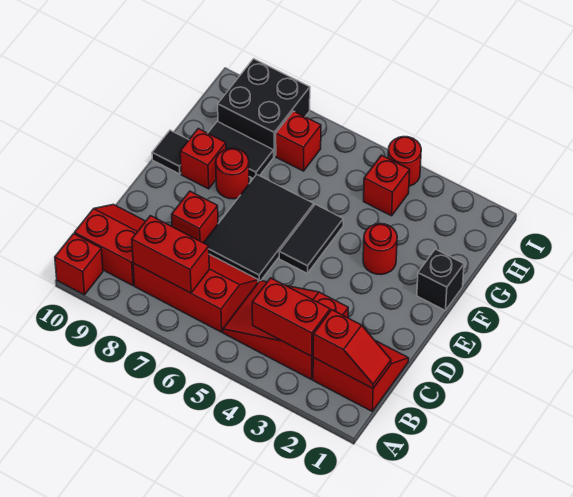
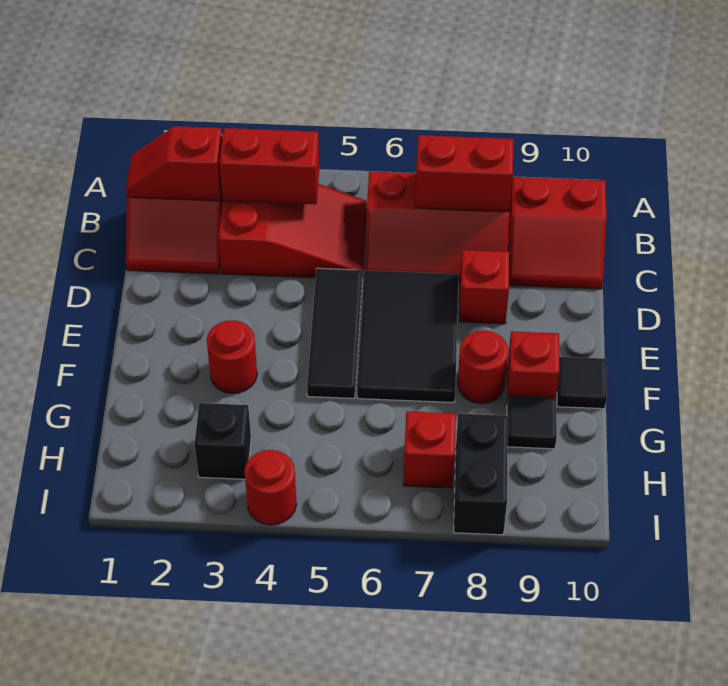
red 1x1 brick [55,234,103,295] -> none
black 1x2 tile [279,204,343,273] -> black 1x3 tile [307,268,362,398]
black 1x1 brick [417,249,464,311] -> black 1x1 brick moved to [194,403,251,479]
black 1x2 tile [208,121,274,178] -> black 1x1 tile [507,396,557,449]
red 1x1 brick [364,155,410,216] -> none
black 2x2 brick [218,59,310,156] -> black 1x2 brick [454,414,508,535]

